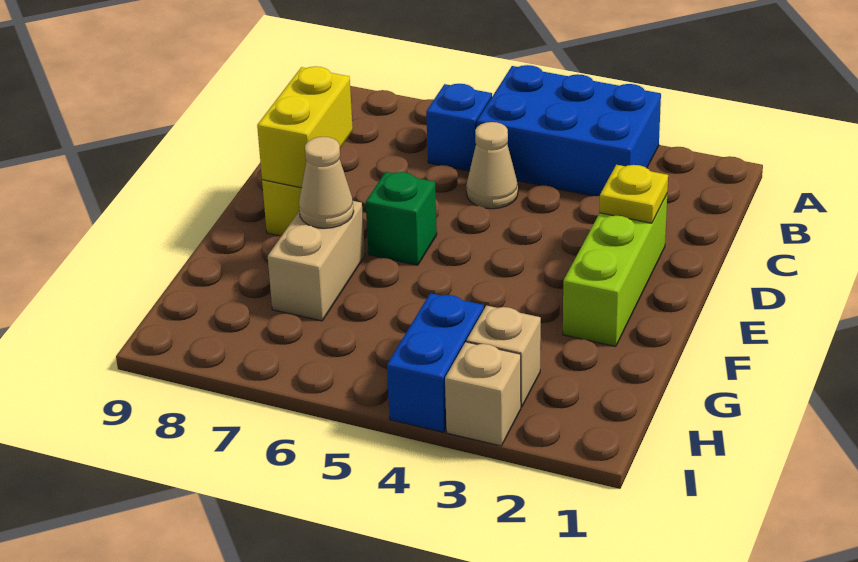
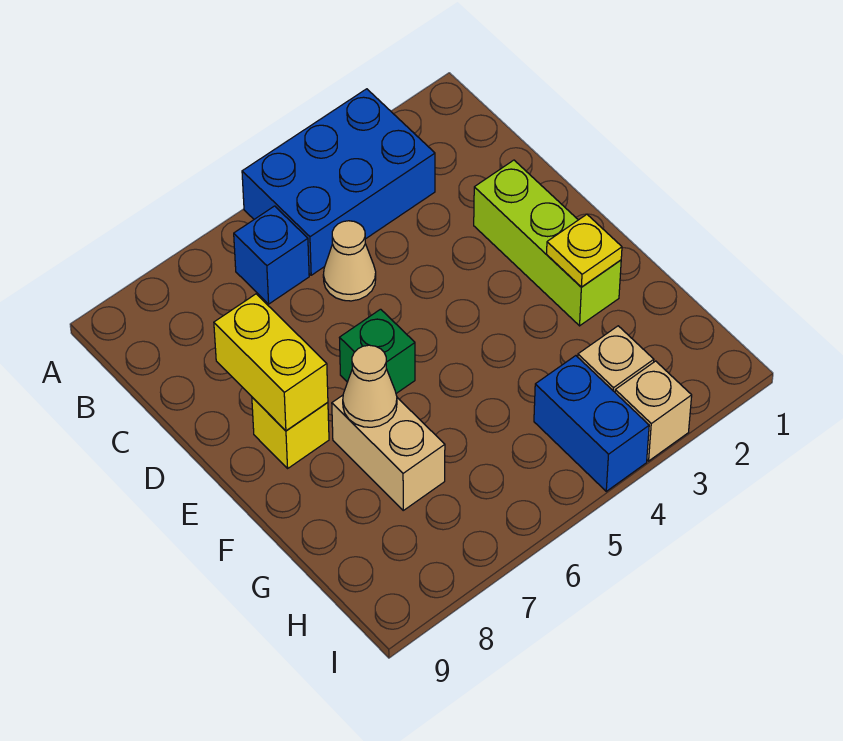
yellow 1x1 plate [599,165,668,223] -> yellow 1x1 plate moved to [547,214,622,287]

